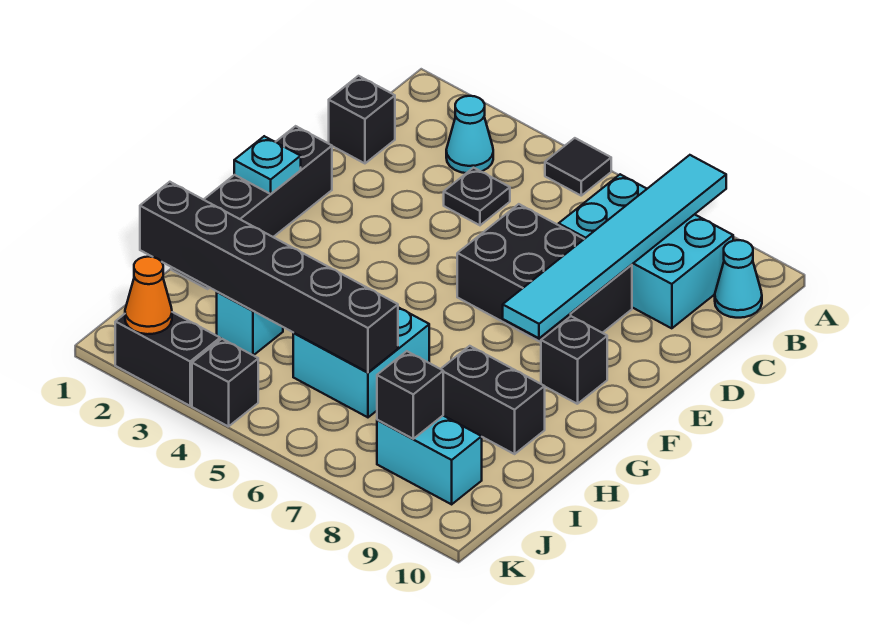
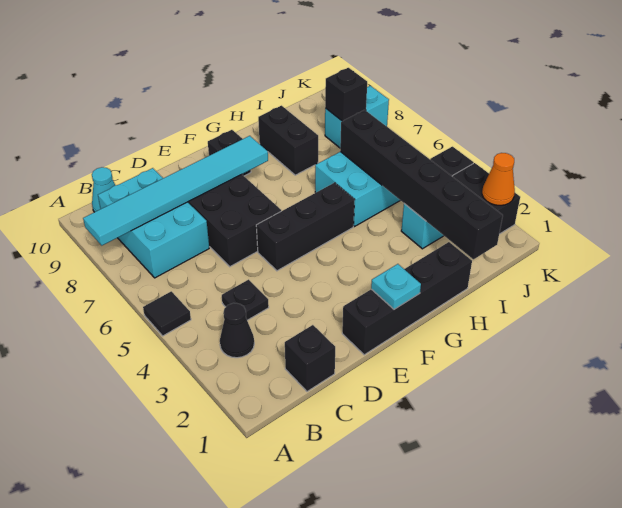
cyan 1x1 cone [446,96,493,173] -> black 1x1 cone [220,303,254,358]
none -> black 1x3 brick [256,183,354,271]
cyan 1x2 brick [377,416,482,504] -> cyan 1x2 brick turned to [325,86,389,148]

